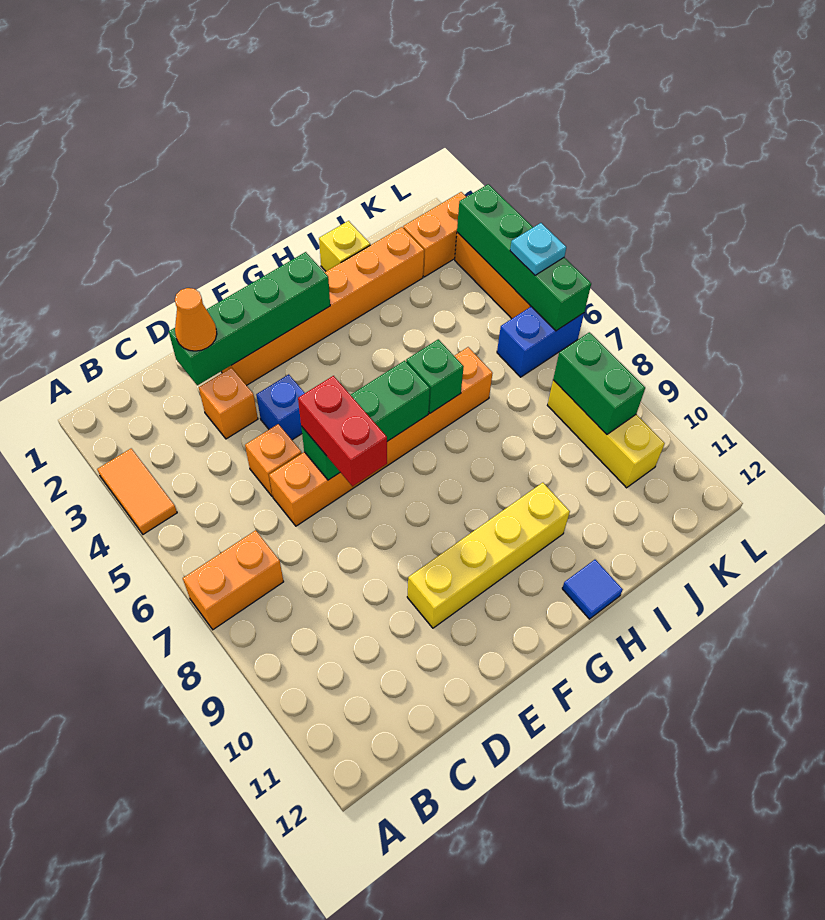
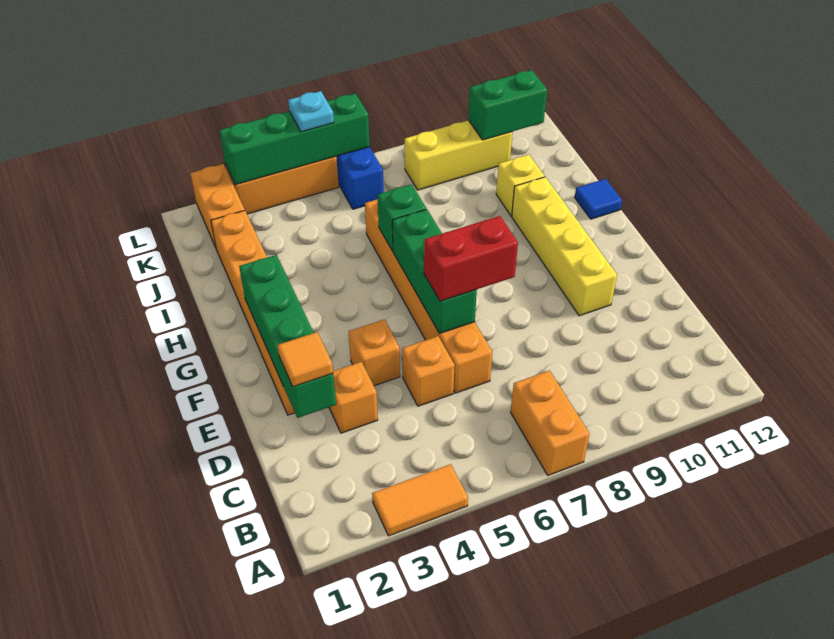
orange 1x1 cone [175,288,217,351] -> orange 1x1 tile [277,332,333,387]
blue 1x1 brick [256,374,305,440] -> orange 1x1 brick [349,320,400,386]
yellow 1x1 brick [319,221,370,271] -> yellow 1x1 brick moved to [496,155,545,216]
green 1x2 brick [553,332,645,434] -> green 1x2 brick moved to [468,70,547,140]

